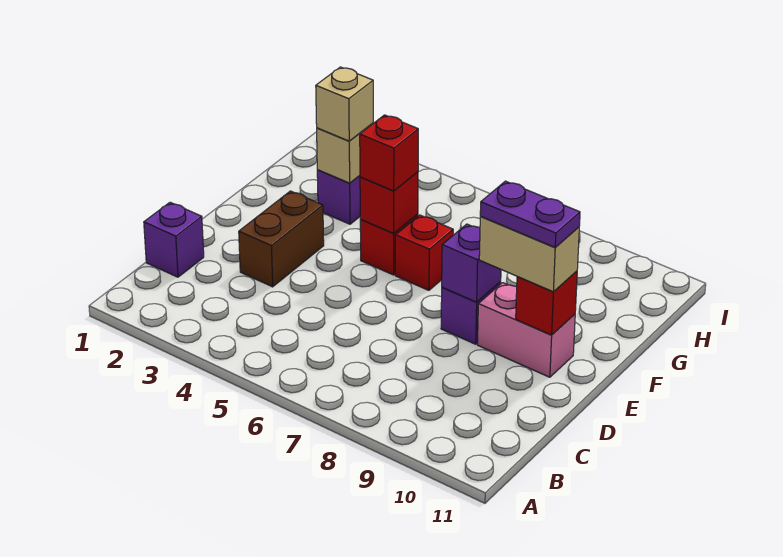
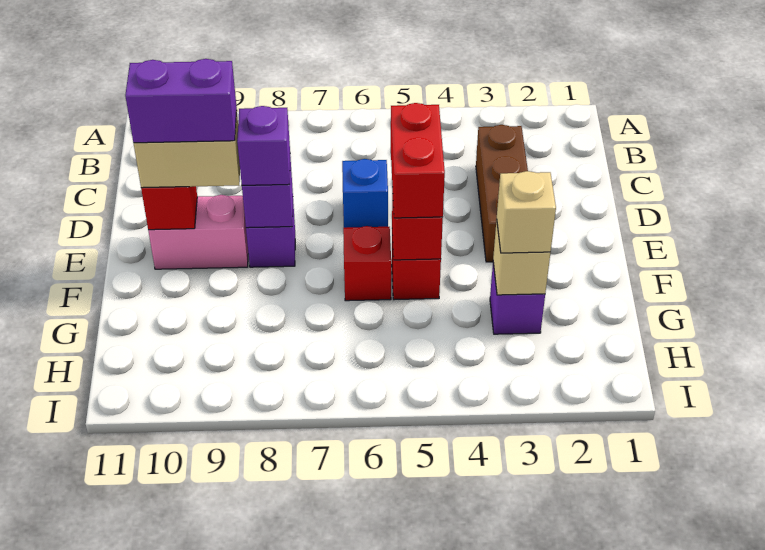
purple 1x1 brick [144,202,204,277] -> purple 1x1 brick moved to [237,106,290,185]
brown 1x2 brick [239,191,324,287] -> brown 1x3 brick [476,125,528,262]
none -> blue 1x1 brick [342,159,388,228]
purple 1x2 plate [480,181,580,248] -> purple 1x2 brick [125,59,237,143]
red 1x1 brick [360,115,418,191] -> red 1x2 brick [391,103,445,218]

